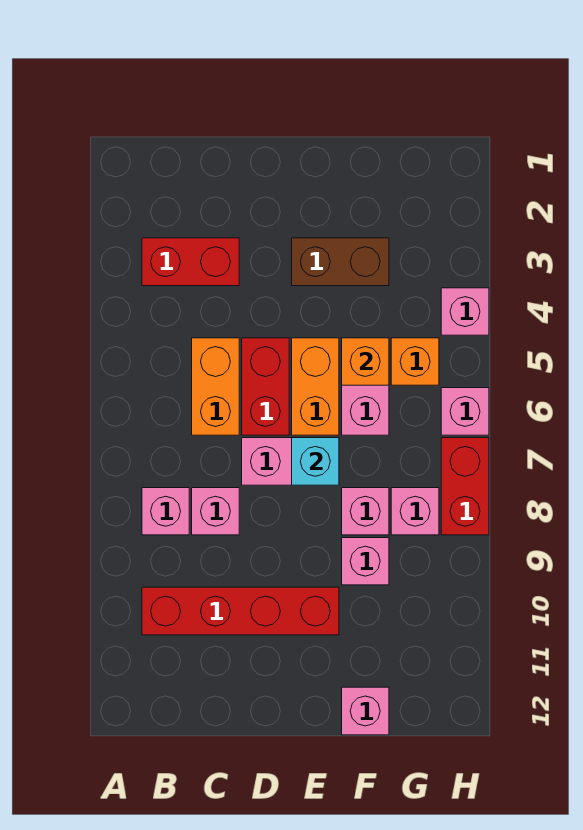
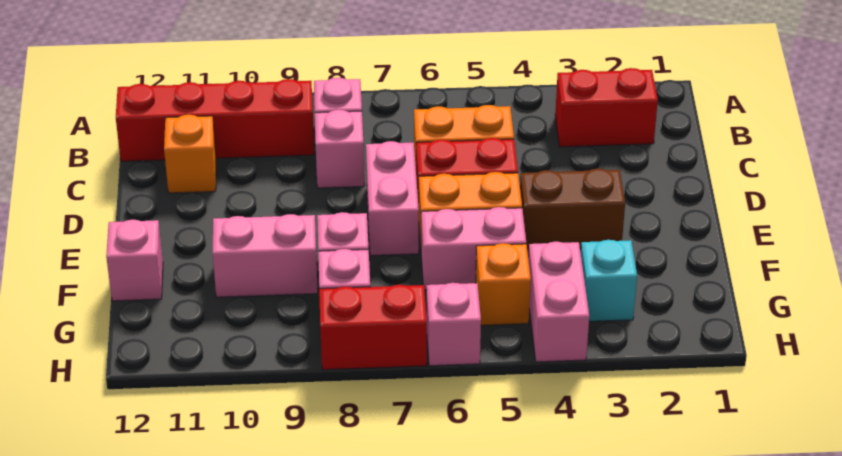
red 1x2 brick [142,238,239,286] -> red 1x2 brick turned to [555,68,658,147]
red 1x4 brick [142,587,339,635] -> red 1x4 brick turned to [116,79,314,161]
brown 1x2 brick [292,238,389,286] -> brown 1x2 brick turned to [520,169,625,250]
cyan 1x1 brick [292,438,339,485] -> cyan 1x1 brick moved to [581,240,637,321]
orange 1x1 brick [342,338,389,385] -> orange 1x1 brick moved to [164,115,216,193]
pink 1x1 brick [342,538,389,585] -> pink 1x2 brick [212,214,318,297]
pink 1x1 brick [441,288,489,335] -> pink 1x2 brick [528,242,589,362]

